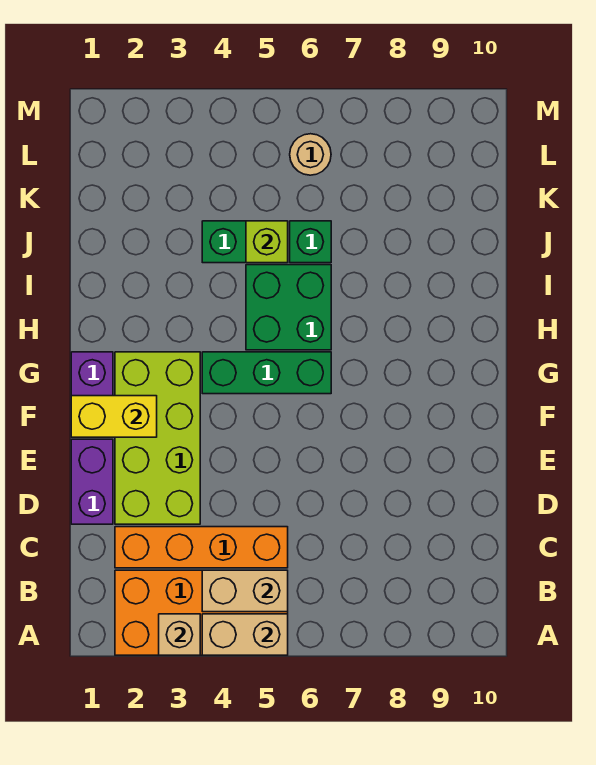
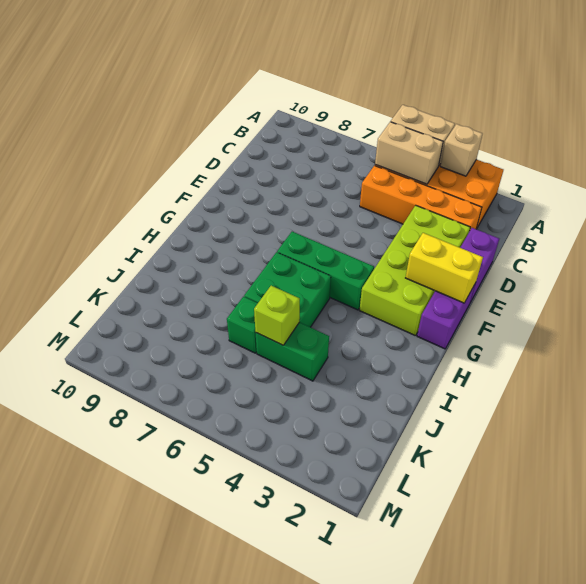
tan 1x1 round brick [290,134,331,175] -> none

